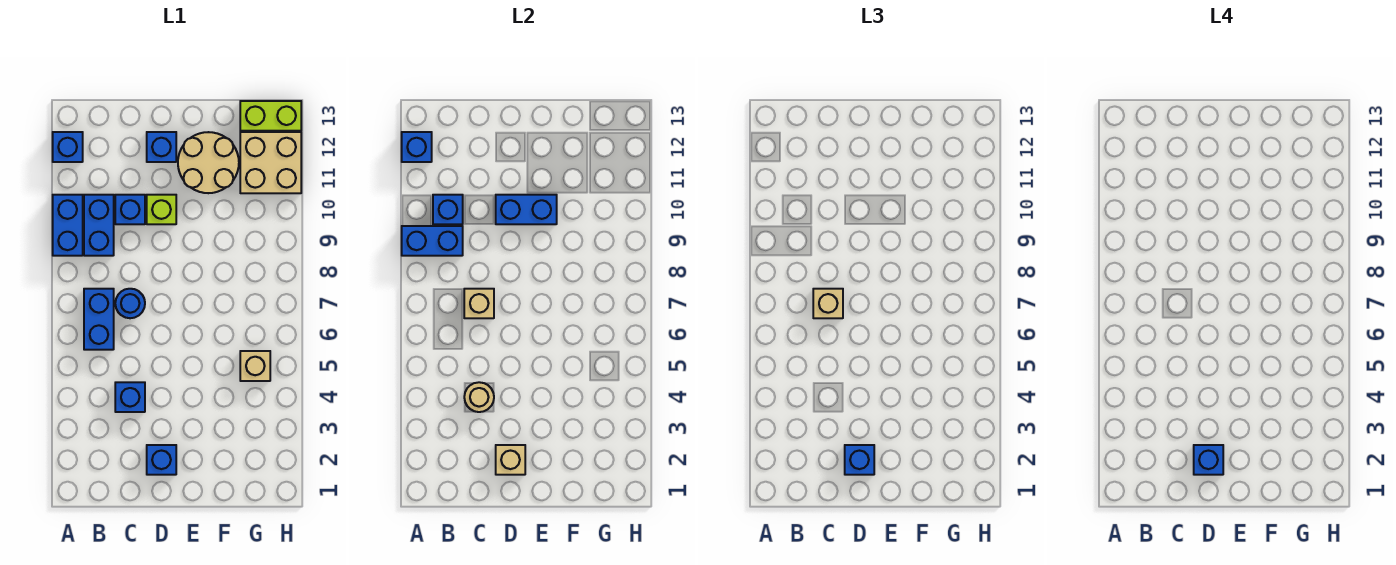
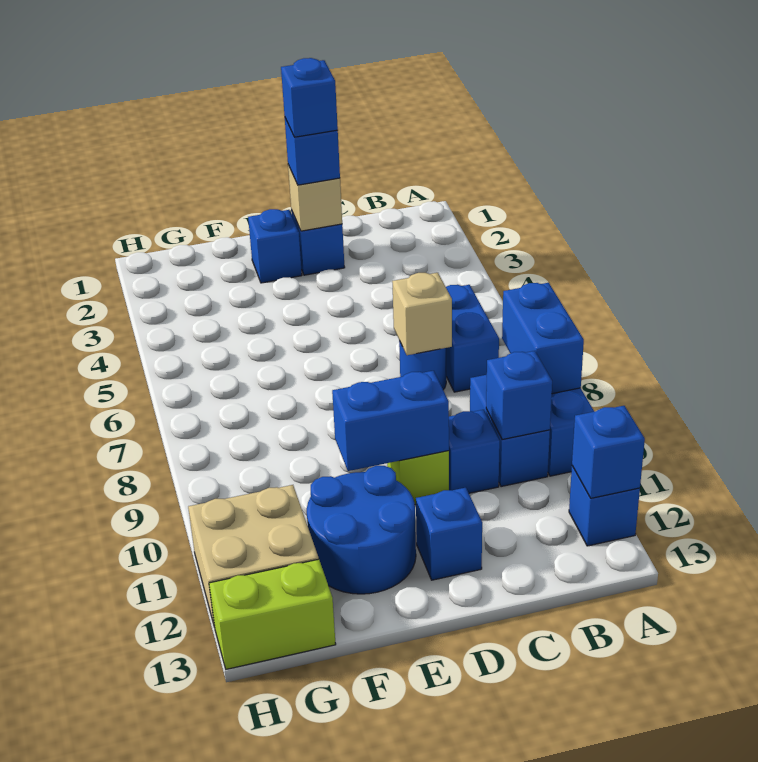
blue 1x2 brick [402,226,463,256] -> blue 1x2 brick turned to [502,283,584,394]
blue 1x1 brick [115,382,145,412] -> blue 1x1 brick moved to [248,209,302,283]
tan 1x1 round brick [464,382,494,412] -> none
tan 1x1 brick [813,289,843,318] -> none
tan 2x2 round brick [178,132,239,193] -> blue 2x2 round brick [307,466,416,594]
tan 1x1 brick [240,351,270,381] -> none

